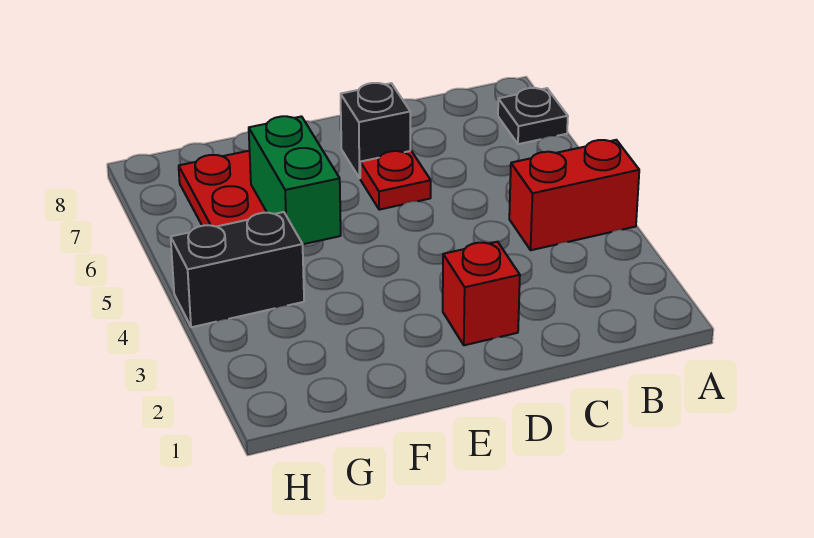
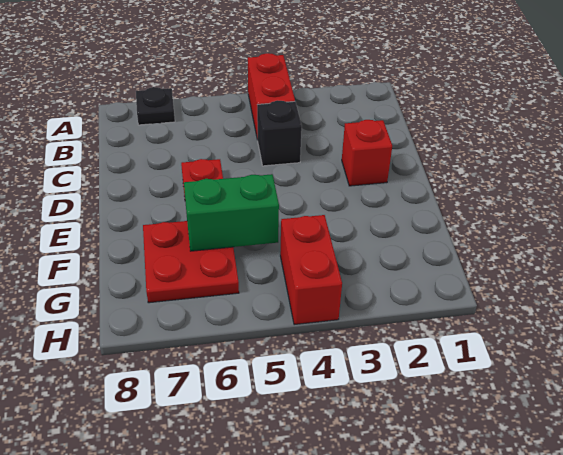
black 1x1 brick [341,83,410,178] -> black 1x1 brick moved to [257,100,302,166]
black 1x2 brick [171,212,304,327] -> red 1x2 brick [280,215,342,325]

